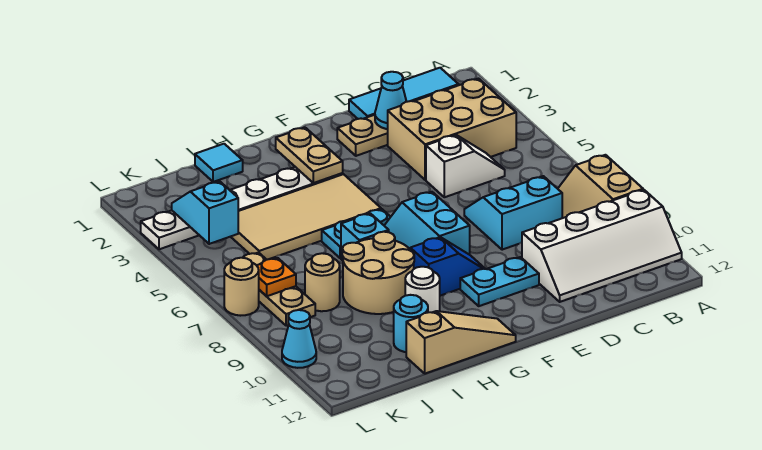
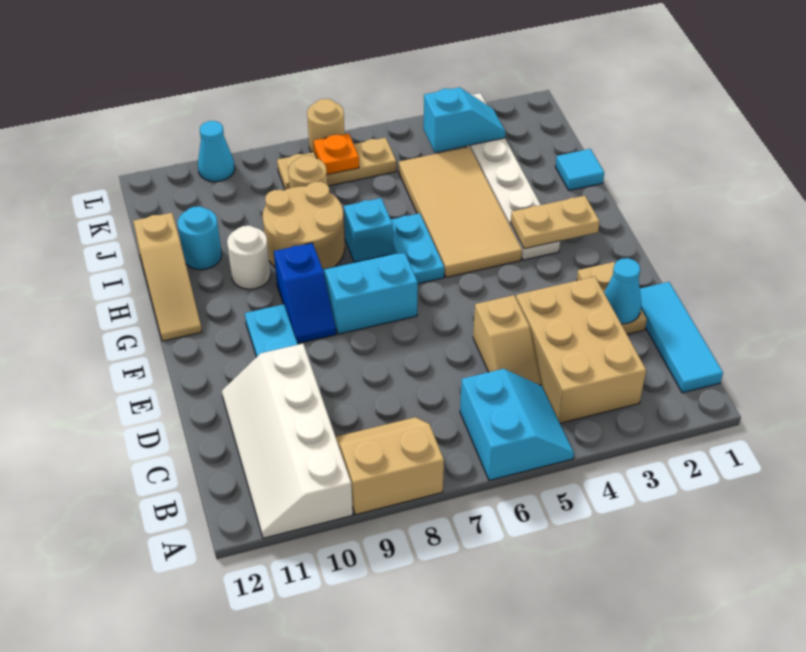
white 1x2 slope [426,135,505,197] -> tan 1x2 slope [473,295,541,386]
cyan 2x2 slope [464,176,562,250] -> cyan 2x2 slope moved to [460,369,574,480]

